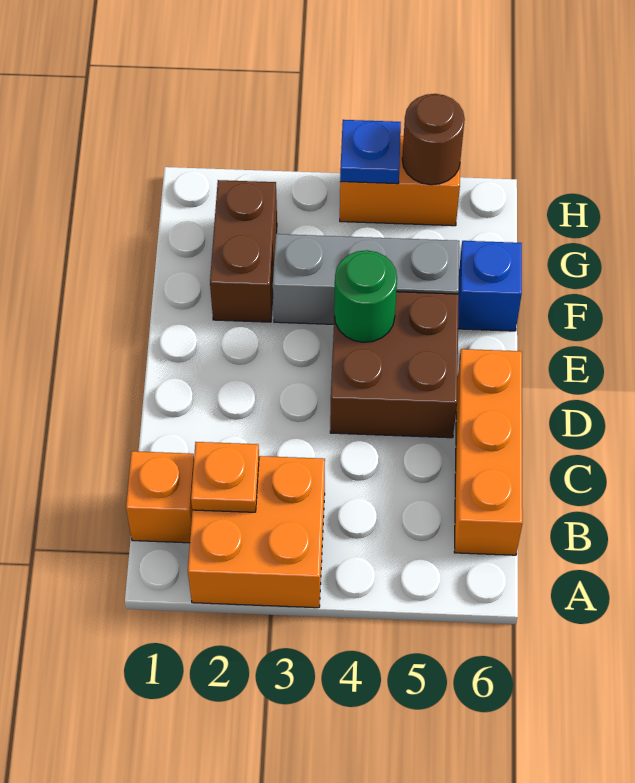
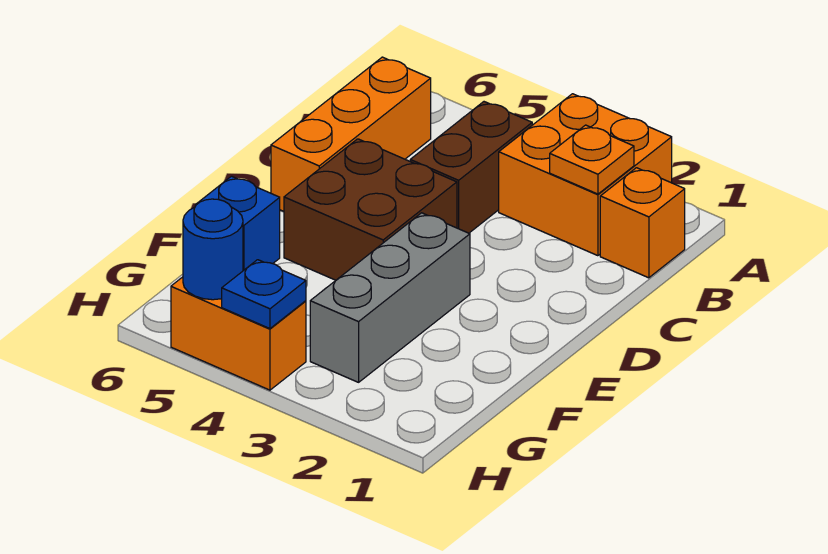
green 1x1 round brick [334,250,397,342] -> none
brown 1x2 brick [210,180,277,322] -> brown 1x2 brick moved to [410,102,532,233]
grey 1x3 brick [273,234,459,324] -> grey 1x3 brick turned to [310,213,470,382]
brown 1x1 round brick [402,94,465,185] -> blue 1x1 round brick [183,199,243,300]

